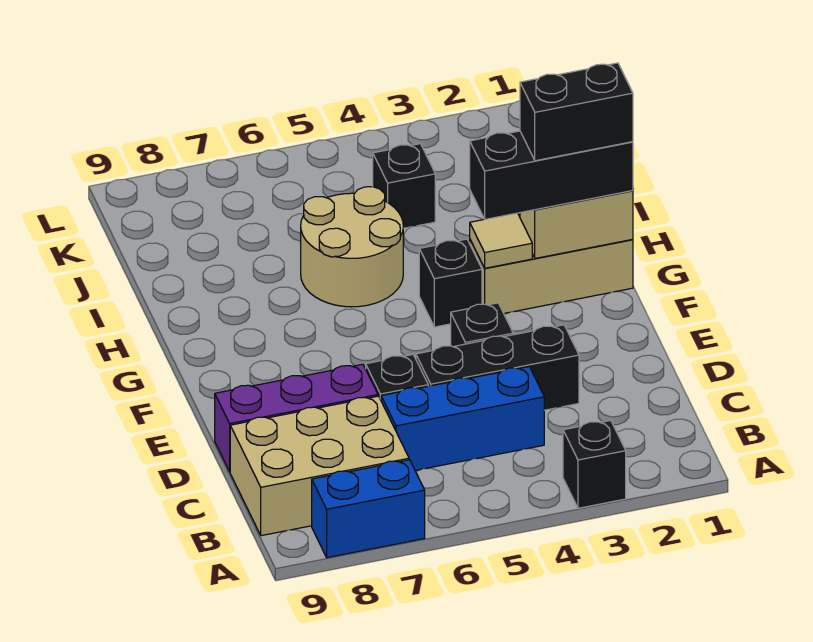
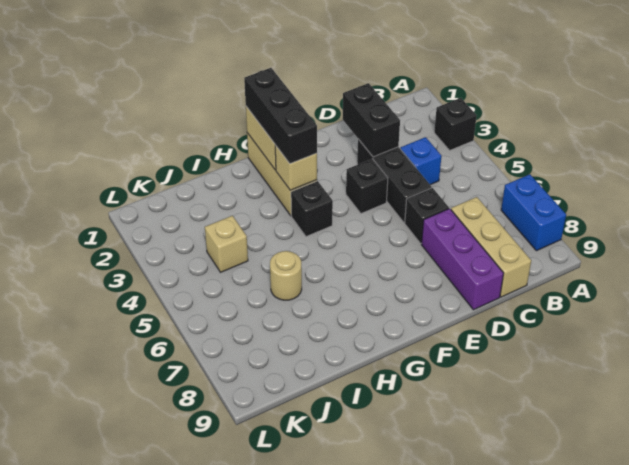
tan 2x3 brick [230,396,409,536] -> tan 1x3 brick [451,197,531,297]
blue 1x3 brick [381,367,544,470] -> blue 1x1 brick [400,137,441,185]
black 1x2 brick [520,63,633,161] -> black 1x2 brick moved to [343,83,400,157]
tan 1x1 tile [470,213,532,268] -> tan 1x1 brick [275,145,317,190]
tan 2x2 round brick [301,187,403,307] -> tan 1x1 round brick [270,251,302,300]
black 1x1 brick [373,144,435,228] -> tan 1x1 brick [205,216,248,272]

